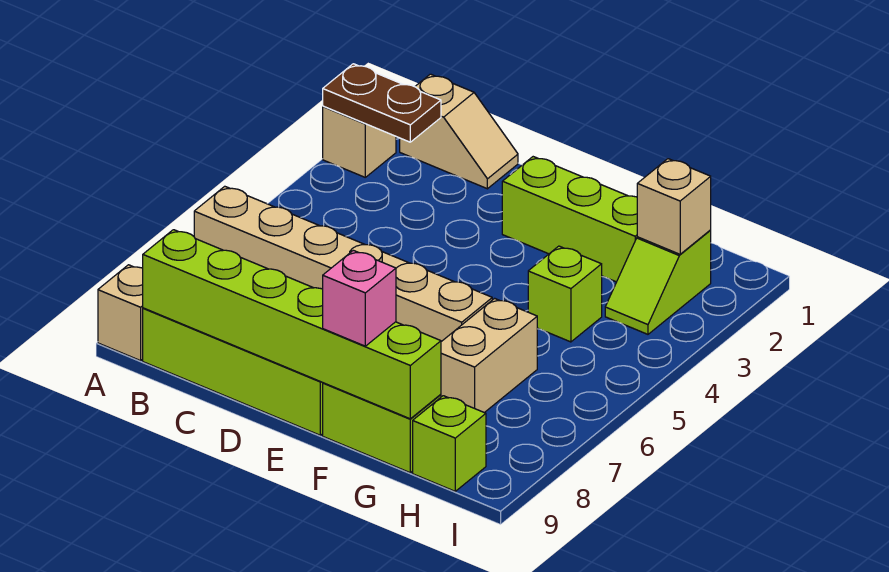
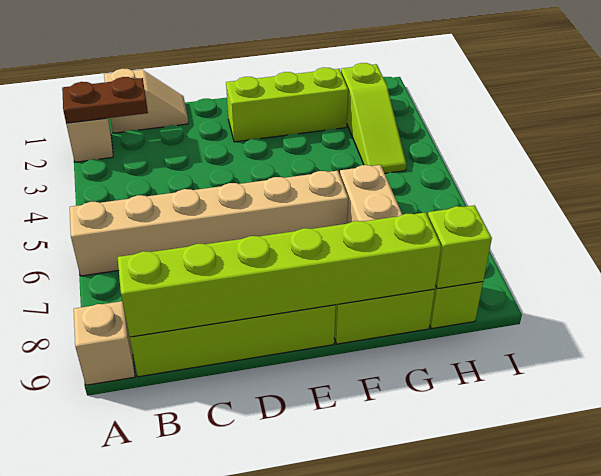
pink 1x1 brick [323,250,396,346] -> none
lime 1x1 brick [528,246,602,342] -> lime 1x1 brick moved to [428,205,492,289]
lime 1x2 slope [605,230,711,334] -> lime 1x3 slope [341,63,406,173]
tan 1x1 brick [637,159,711,254] -> none

